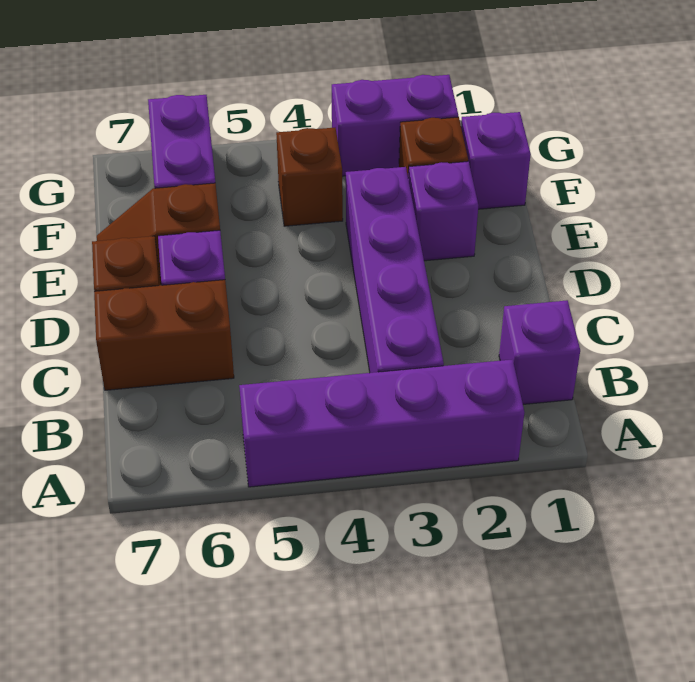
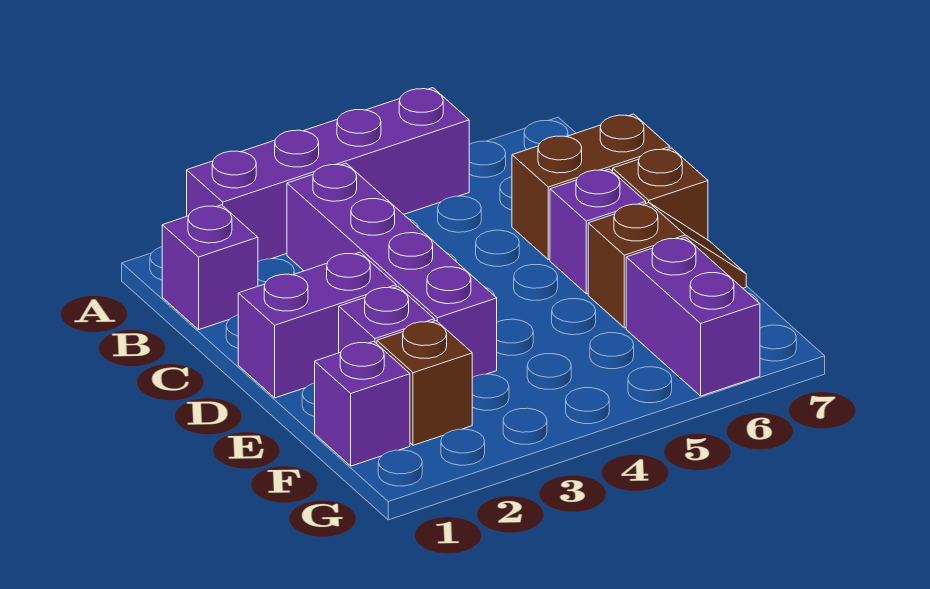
brown 1x1 brick [276,128,343,226] -> none
purple 1x2 brick [332,75,458,176] -> purple 1x2 brick moved to [238,252,396,398]

